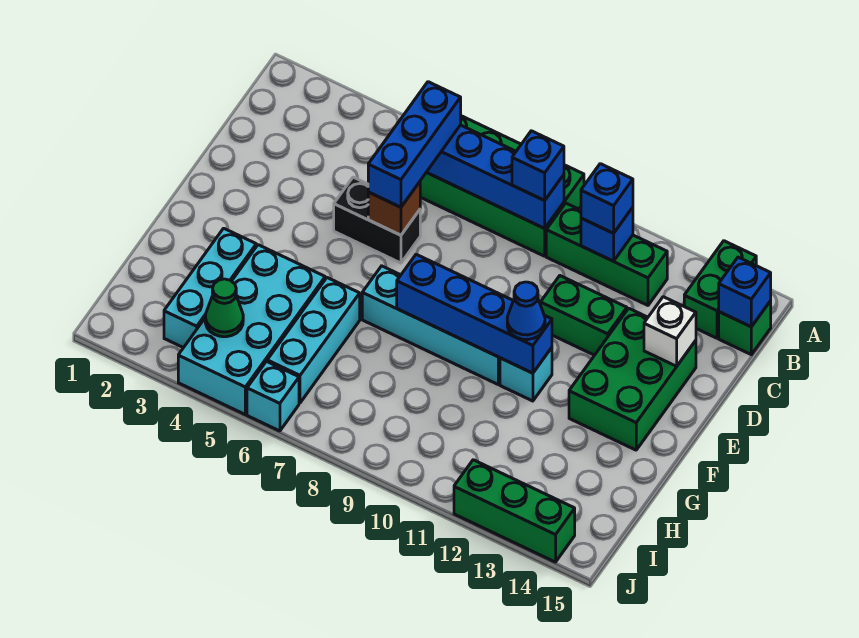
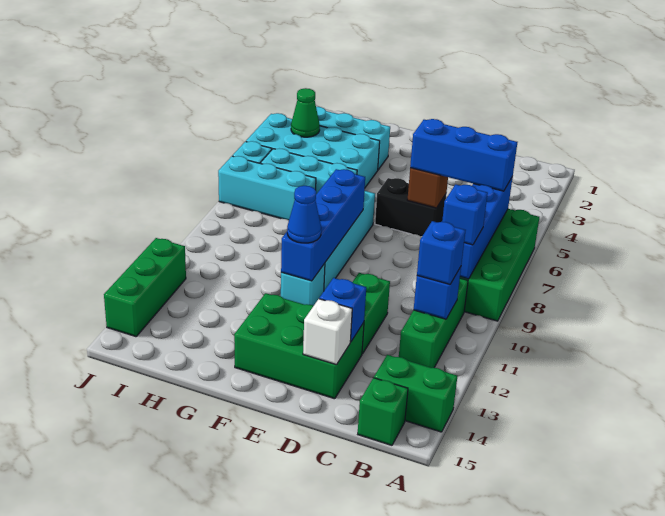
blue 1x1 brick [719,257,771,327] -> blue 1x1 brick moved to [319,278,366,342]
black 1x2 brick [334,177,420,263] -> black 1x2 brick turned to [375,178,446,237]
none -> cyan 1x3 brick [218,156,316,220]

